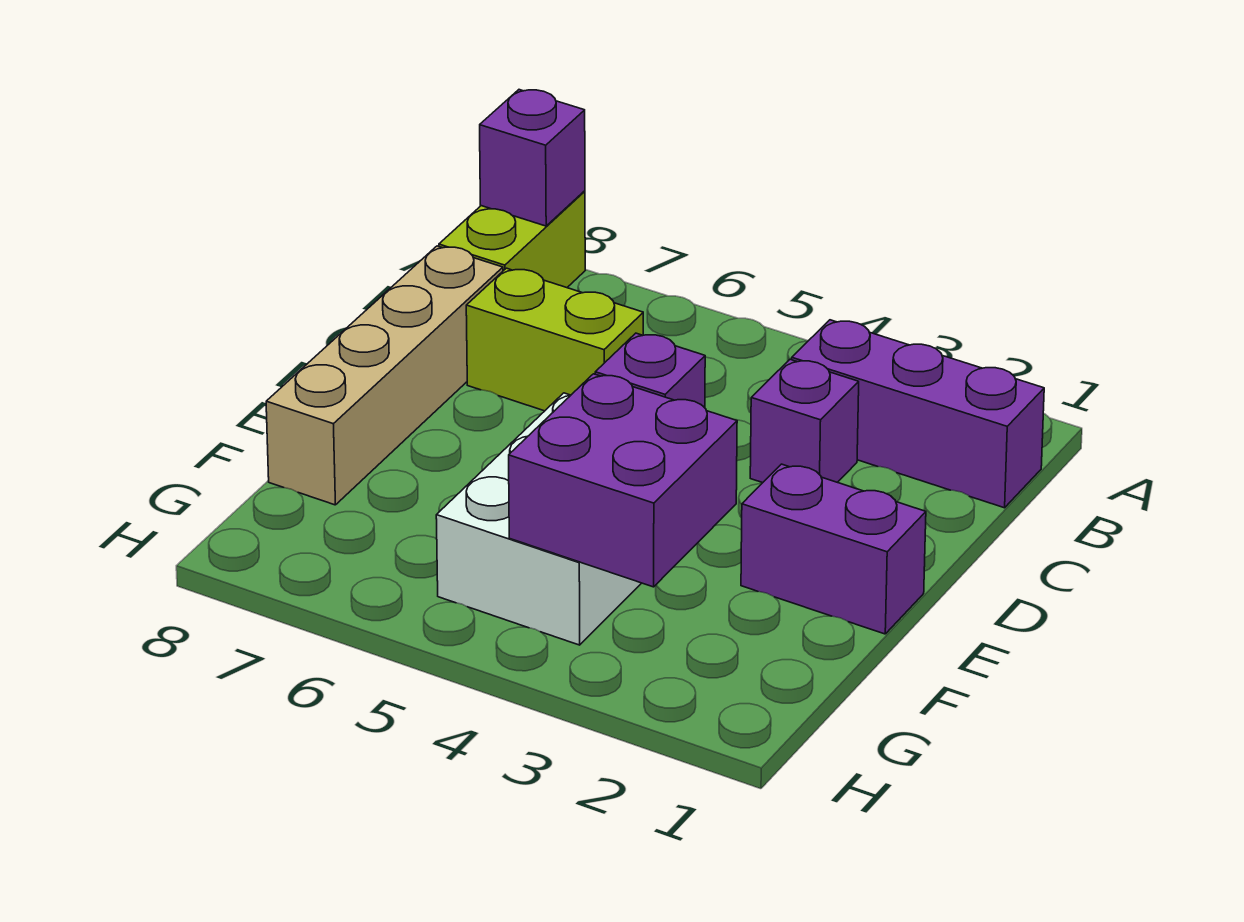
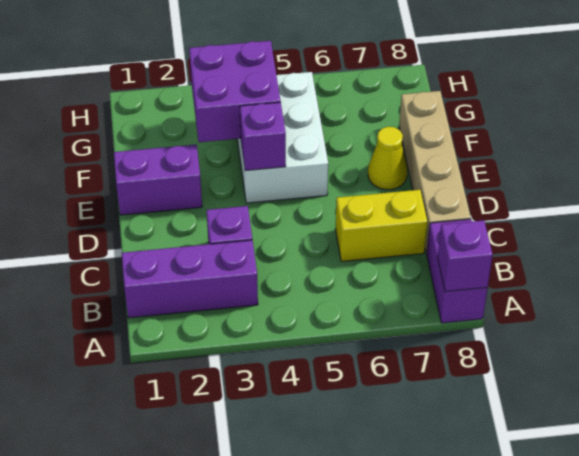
lime 1x2 brick [439,191,585,288] -> purple 1x2 brick [427,219,488,323]
lime 1x2 brick [466,268,643,411] -> yellow 1x2 brick [335,190,427,262]
none -> yellow 1x1 cone [368,127,407,190]

